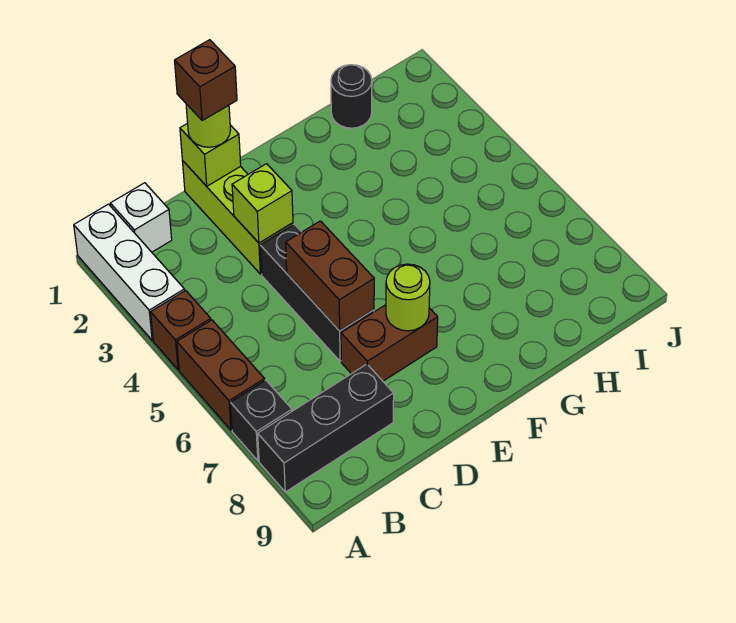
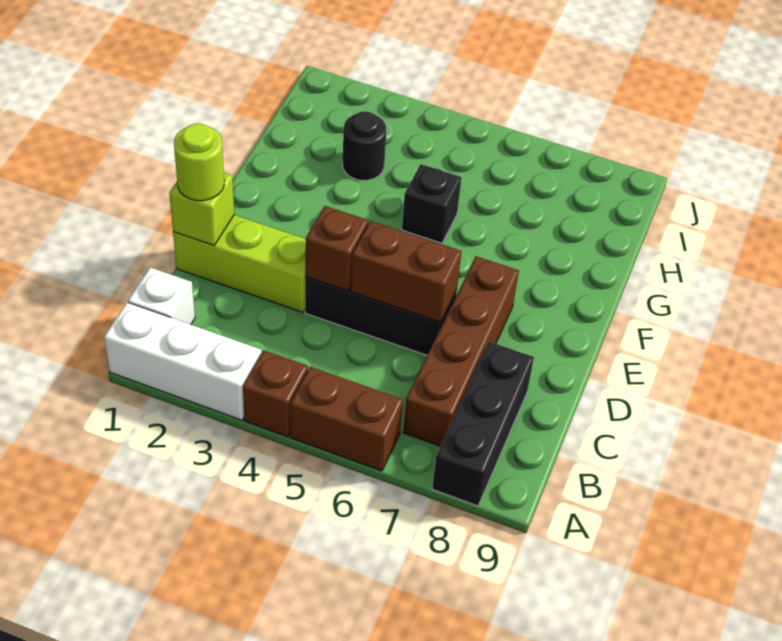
black 1x1 brick [230,380,292,461] -> black 1x1 brick moved to [402,164,462,243]
brown 1x1 brick [175,40,237,121] -> brown 1x1 brick moved to [305,206,368,291]
lime 1x1 brick [232,164,293,243] -> none
brown 1x2 brick [341,305,438,381] -> brown 1x4 brick [403,256,519,446]
lime 1x1 round brick [386,264,430,331] -> none
black 1x1 round brick [331,65,372,128] -> black 1x1 round brick moved to [342,111,386,180]

